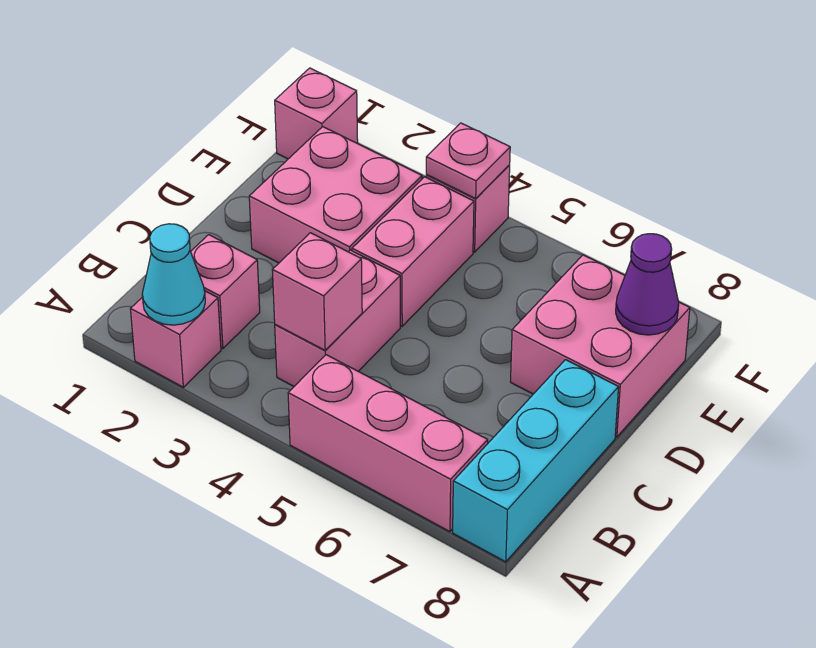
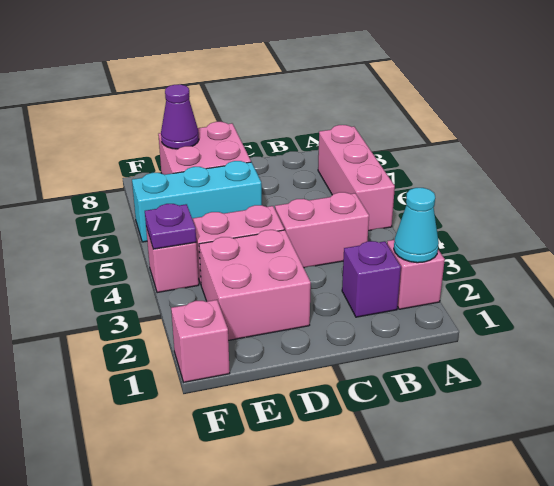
cyan 1x3 brick [453,360,619,562] -> cyan 1x3 brick moved to [132,161,262,242]
pink 1x1 brick [191,235,260,349] -> purple 1x1 brick [342,241,401,317]
pink 1x1 brick [272,233,362,350] -> none
pink 1x1 plate [426,123,510,198] -> purple 1x1 plate [145,204,196,249]

